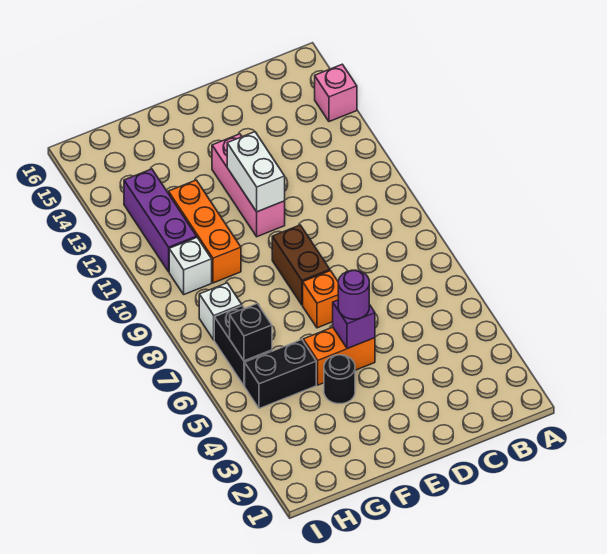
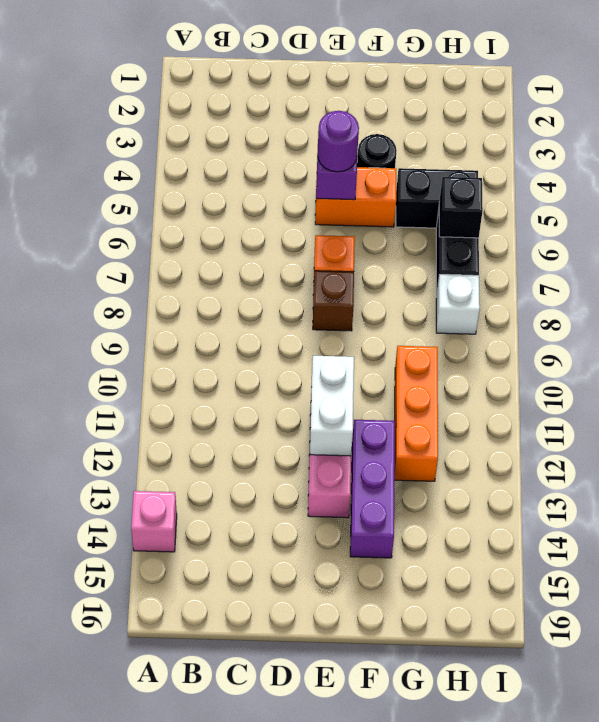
brown 1x2 brick [272,225,330,305] -> brown 1x1 brick [313,271,354,331]
white 1x1 brick [169,238,212,294] -> none
purple 1x3 brick [124,169,197,272] -> purple 1x3 brick moved to [350,420,395,558]

